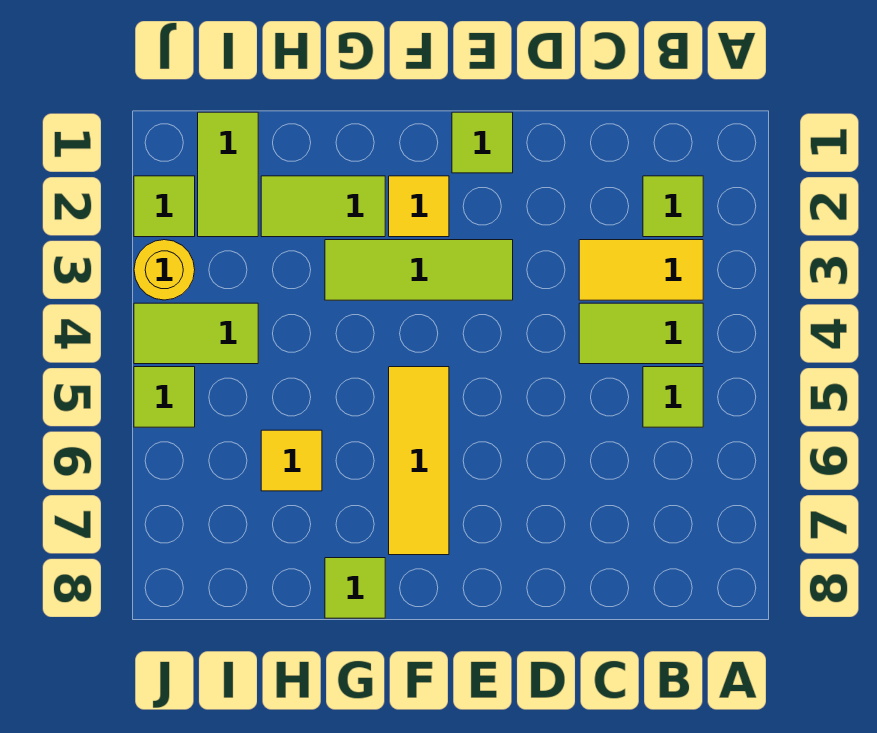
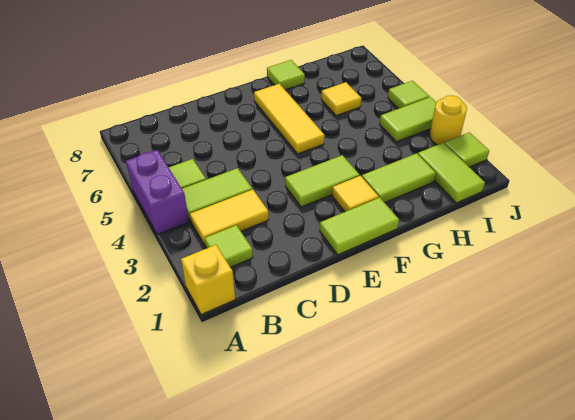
none -> yellow 1x1 brick [181,245,235,315]
none -> purple 1x2 brick [126,150,189,235]
lime 1x1 tile [452,112,513,173] -> lime 1x2 tile [320,198,399,255]
lime 1x3 tile [325,240,513,300] -> lime 1x2 tile [285,155,360,207]

